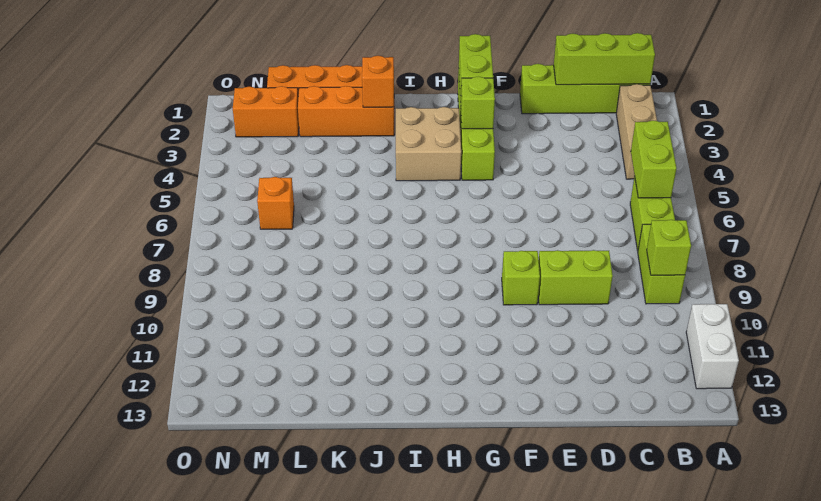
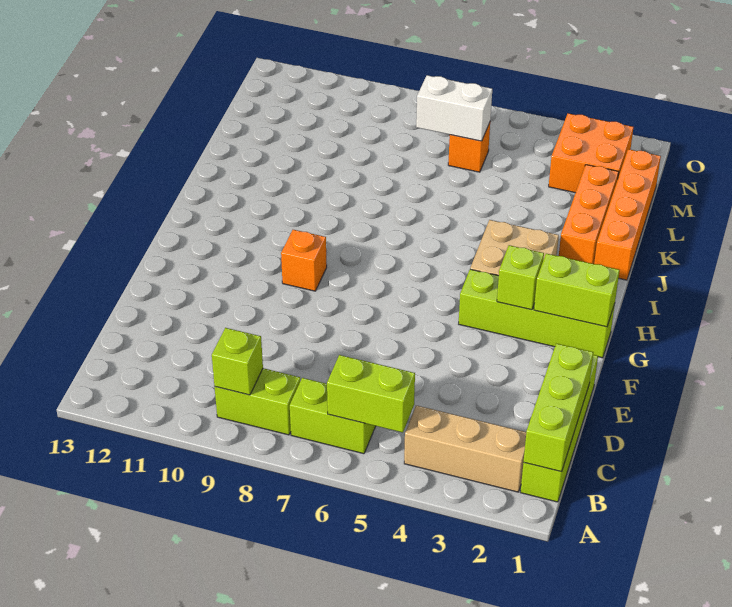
white 1x2 brick [686,304,739,389] -> white 1x2 brick moved to [416,75,492,141]
lime 1x2 brick [538,250,613,305] -> none
lime 1x1 brick [502,251,540,305] -> none
orange 1x1 brick [362,56,394,107] -> orange 1x1 brick moved to [281,230,327,291]
orange 1x2 brick [233,86,299,137] -> orange 2x2 brick [549,113,633,193]

